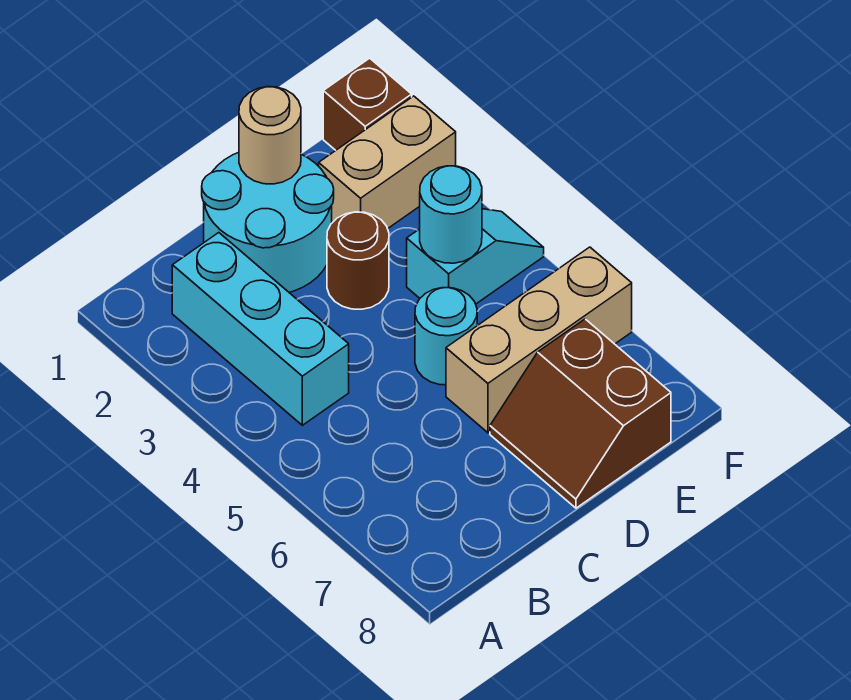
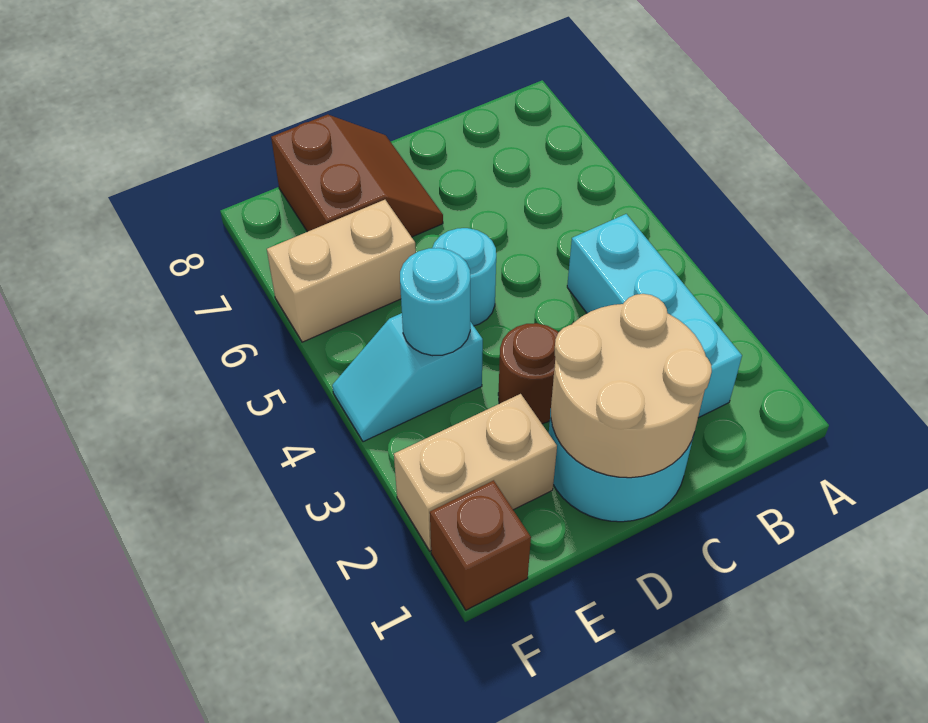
tan 1x1 round brick [239,87,301,184] -> tan 2x2 round brick [551,294,712,478]
tan 1x3 brick [446,247,632,433] -> tan 1x2 brick [267,200,416,342]

